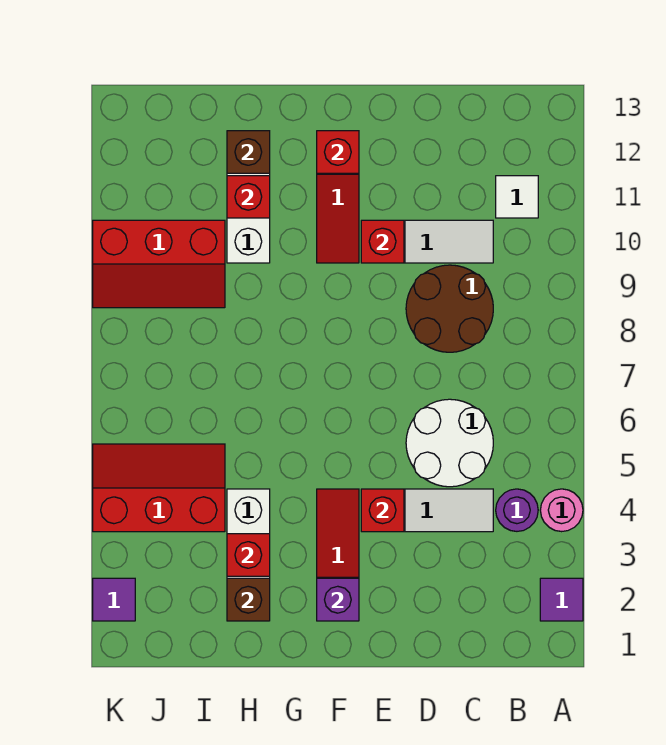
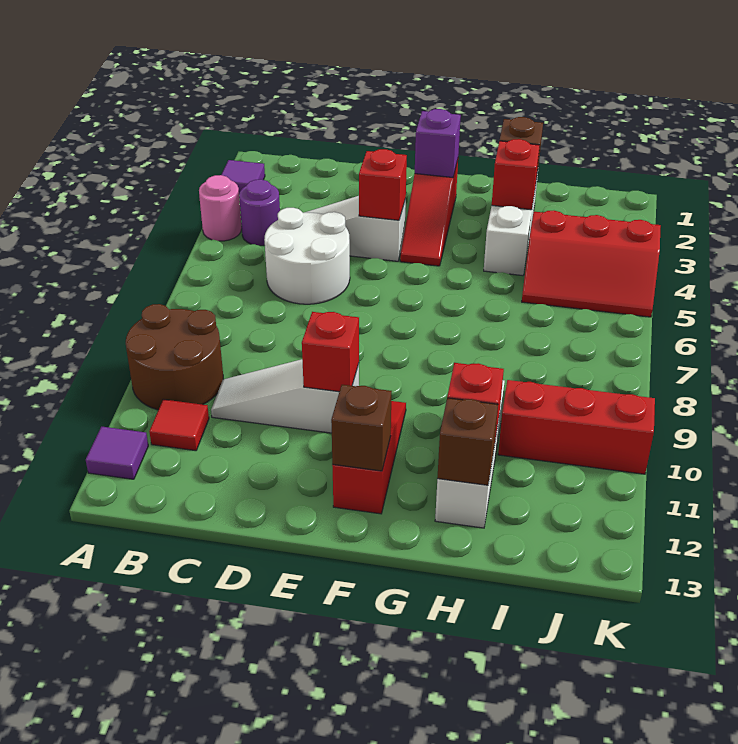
white 1x1 tile [496,176,538,218] -> red 1x1 tile [149,399,209,451]
brown 2x2 round brick [406,265,493,352] -> brown 2x2 round brick moved to [126,304,223,410]
red 1x1 brick [317,131,359,173] -> brown 1x1 brick [331,385,392,471]
purple 1x1 tile [93,578,135,621] -> purple 1x1 tile moved to [86,427,148,479]

